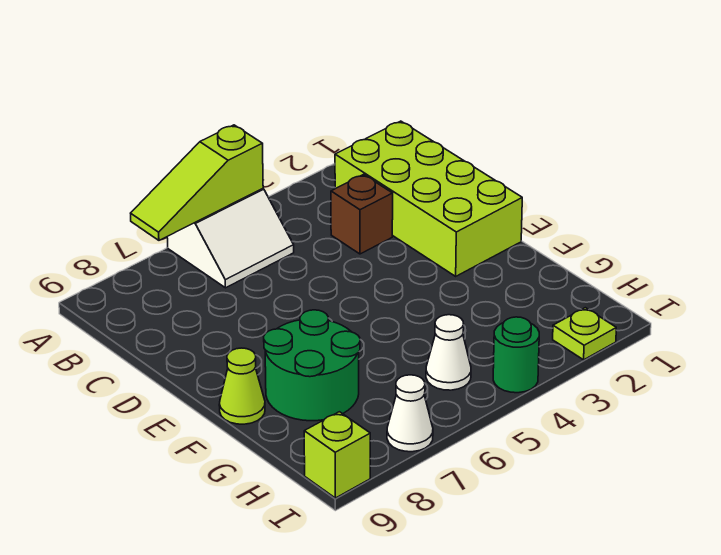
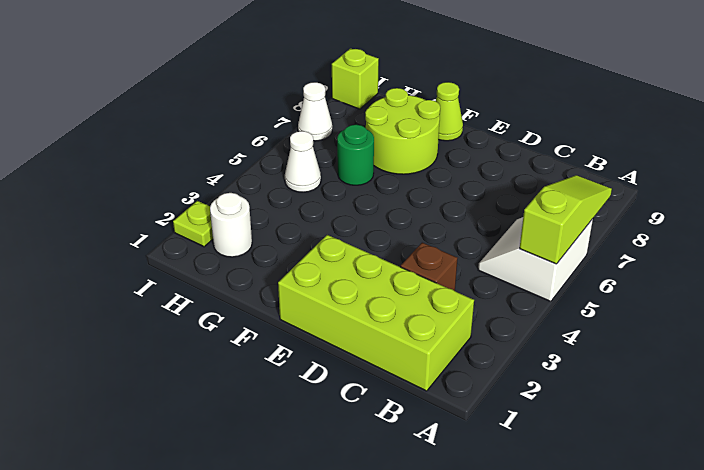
green 2x2 round brick [264,310,360,421] -> lime 2x2 round brick [365,88,440,174]
none -> white 1x1 round brick [210,193,252,257]
green 1x1 round brick [493,317,539,393] -> green 1x1 round brick moved to [337,125,374,185]

